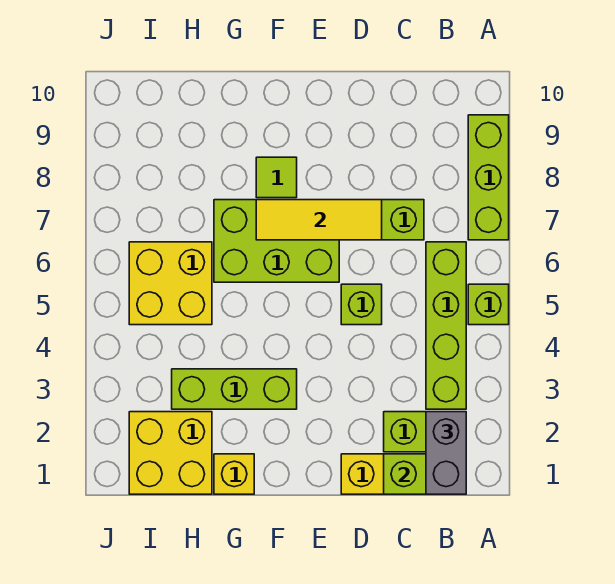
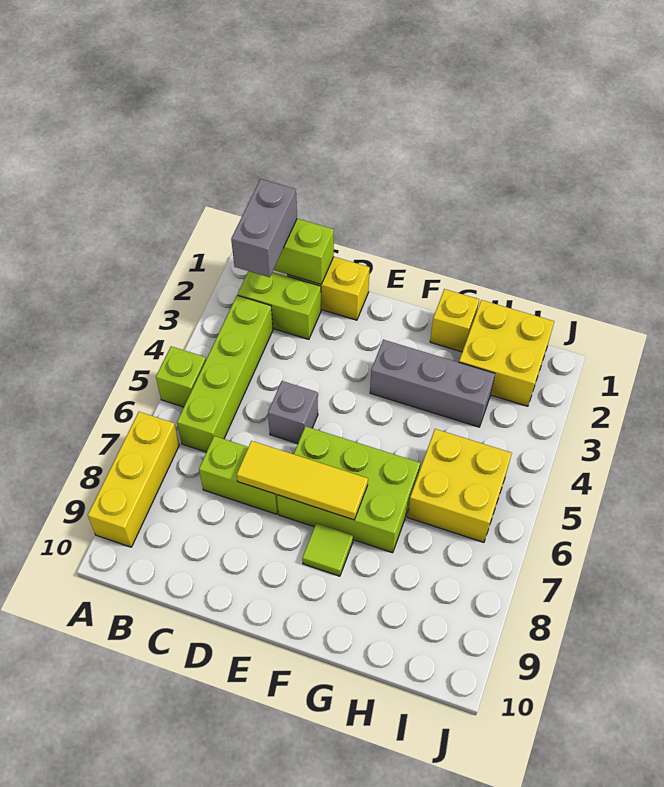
lime 1x3 brick [468,115,509,240] -> yellow 1x3 brick [88,412,179,547]
lime 1x1 brick [341,284,382,325] -> grey 1x1 brick [268,381,318,444]
lime 1x3 brick [172,369,297,409] -> grey 1x3 brick [370,340,495,427]

